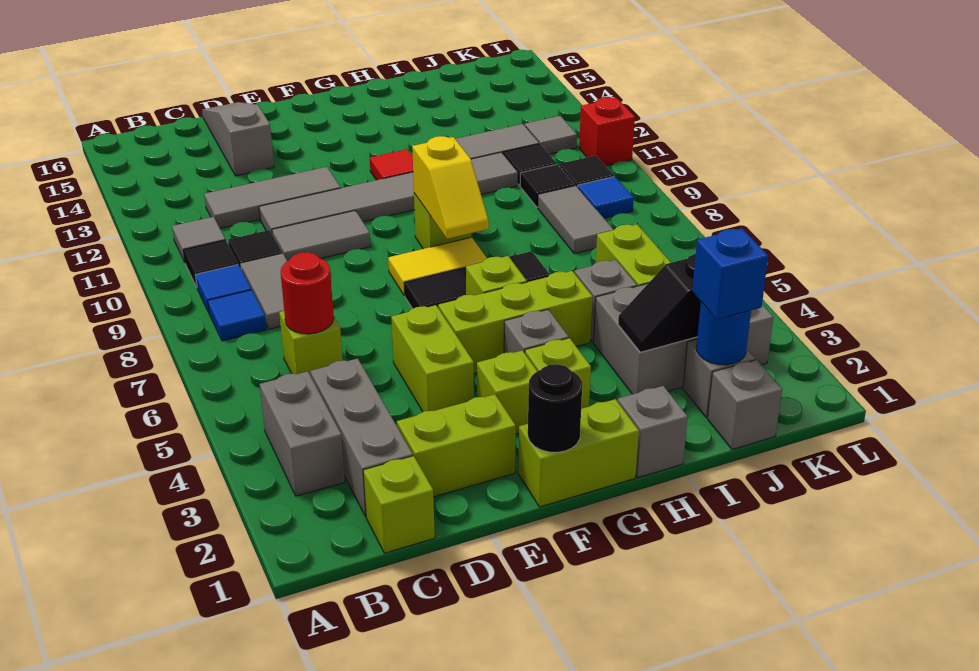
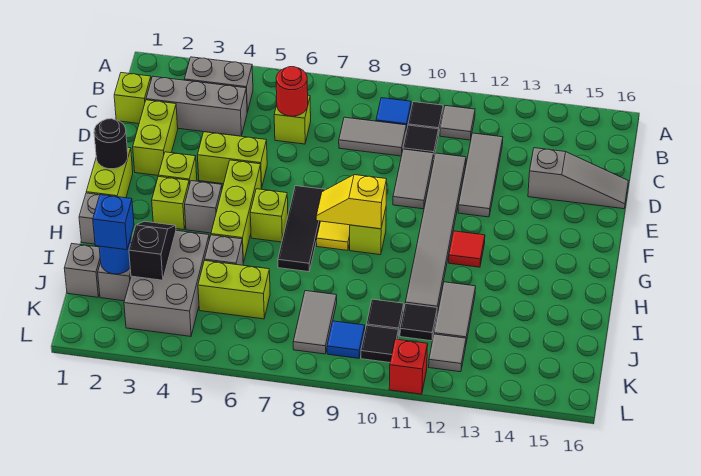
blue 1x1 tile [208,290,266,341] -> none
grey 1x2 tile [538,186,613,254] -> grey 1x2 tile turned to [293,291,337,354]

